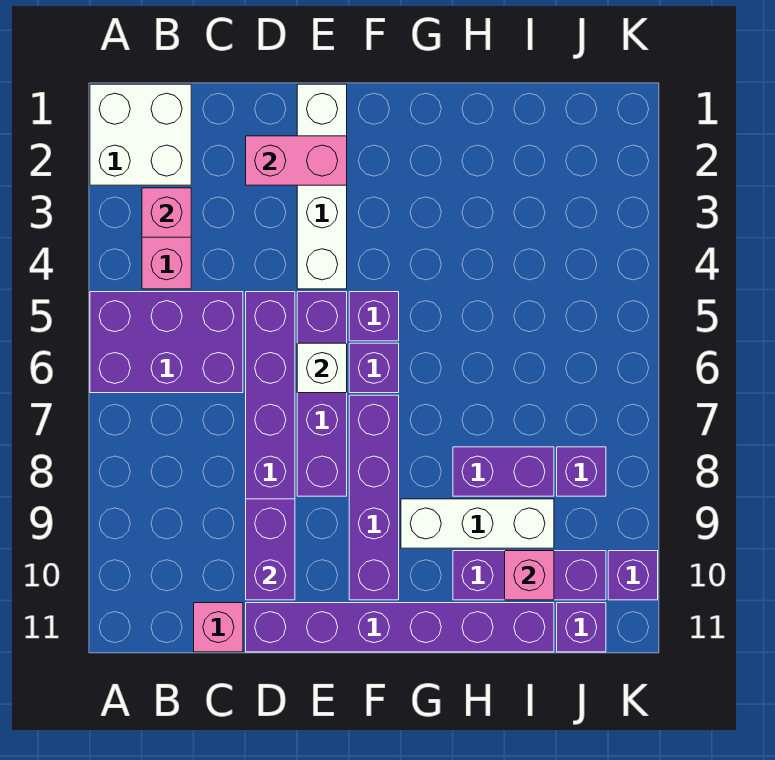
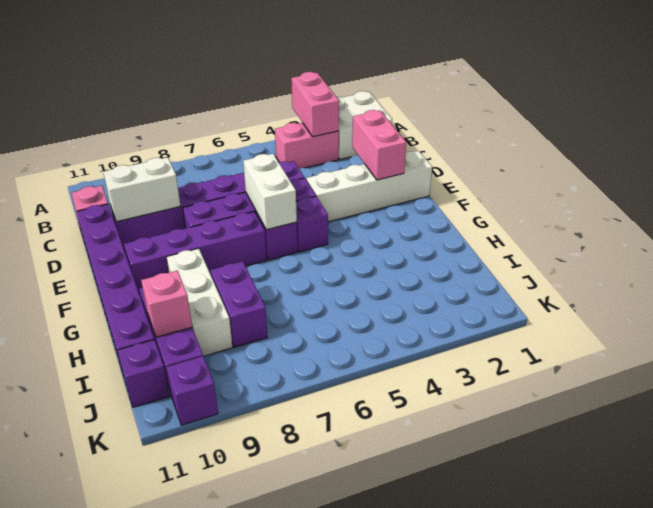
purple 2x3 brick [90,292,243,393] -> none
pink 1x1 brick [142,188,191,237] -> pink 1x2 brick [291,72,339,137]
purple 1x2 brick [246,499,295,600] -> white 1x2 brick [103,157,181,222]
white 1x1 brick [297,343,347,393] -> white 1x2 brick [243,154,297,230]
purple 1x1 brick [557,447,606,496] -> none

